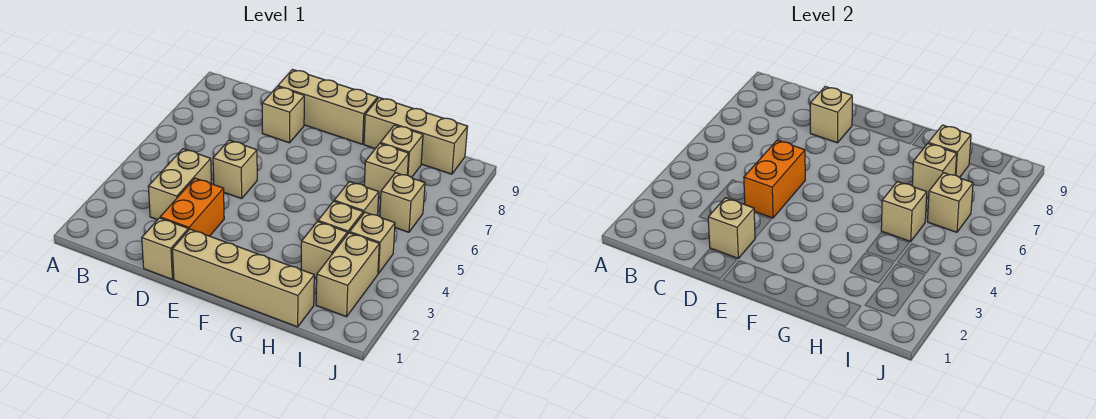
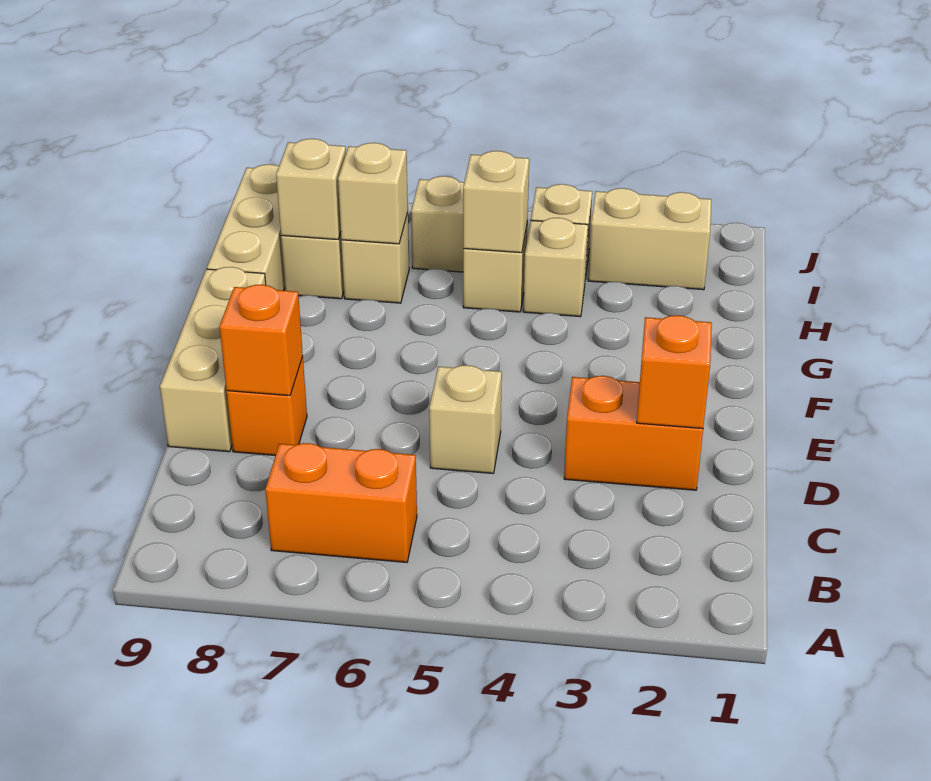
tan 1x2 brick [148,149,211,220] -> none
tan 1x1 brick [142,218,188,279] -> none
tan 1x1 brick [708,198,755,258] -> orange 1x1 brick [637,315,712,429]
orange 1x2 brick [744,140,805,218] -> orange 1x2 brick moved to [265,443,417,562]
tan 1x1 brick [262,87,304,143] -> orange 1x1 brick [226,356,307,455]
tan 1x1 brick [810,87,852,143] -> orange 1x1 brick [219,285,303,396]
tan 1x4 brick [172,229,314,327] -> none
tan 1x1 brick [301,222,347,278] -> none
tan 1x1 brick [928,173,973,232] -> none

